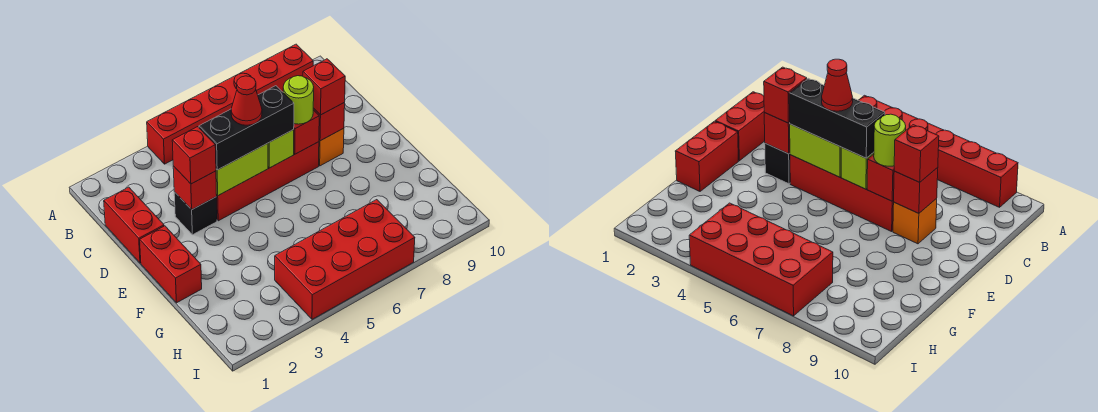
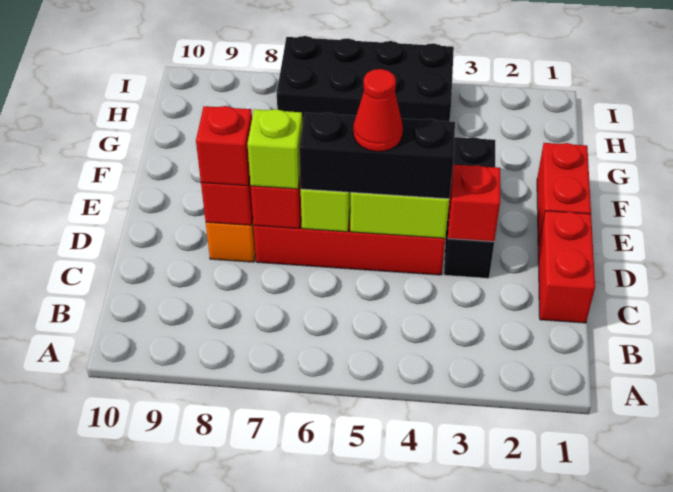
red 1x6 brick [147,44,313,164] -> none
black 1x1 brick [174,192,217,235] -> black 1x3 brick [444,137,495,278]
red 1x1 brick [172,127,216,184] -> none
lime 1x1 round brick [283,76,314,124] -> lime 1x1 brick [248,109,302,189]
red 2x4 brick [275,200,415,319] -> black 2x4 brick [277,36,454,125]

